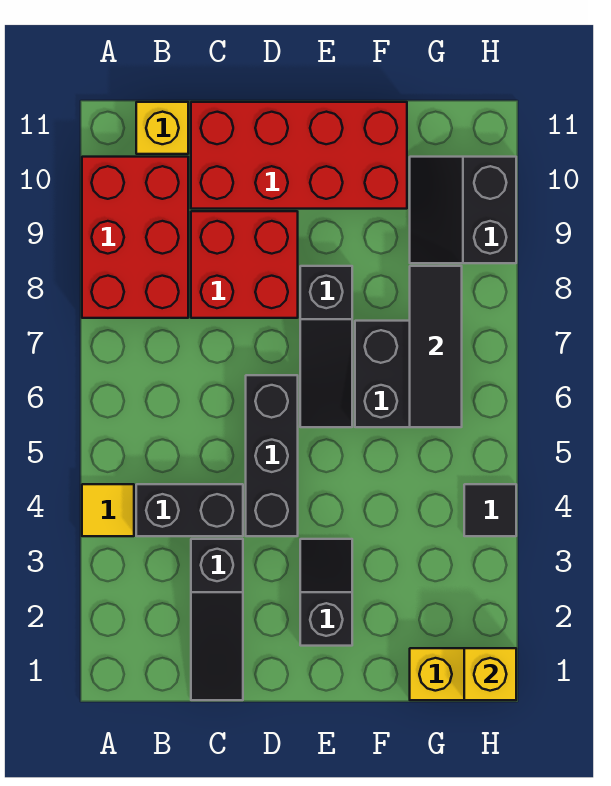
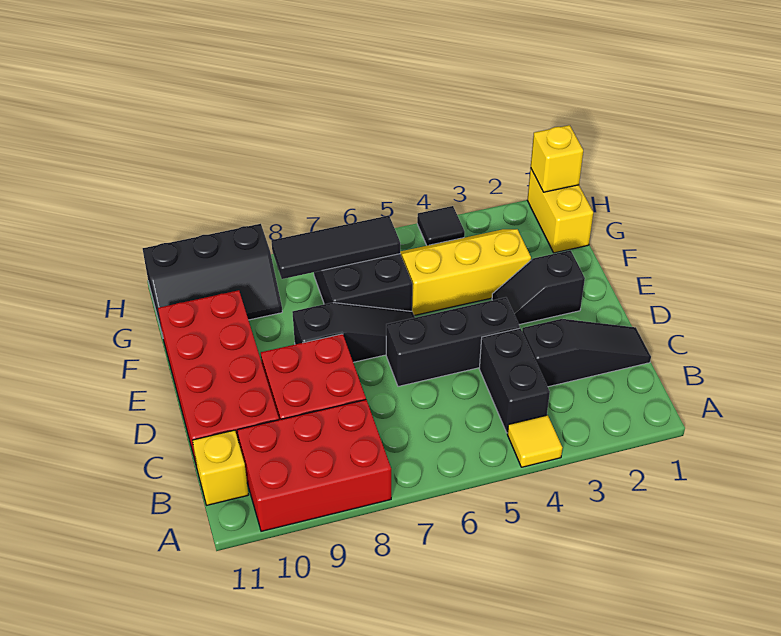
none -> yellow 2x3 slope [400,229,531,315]
black 2x2 slope [410,157,516,263] -> black 2x3 slope [143,224,282,336]

